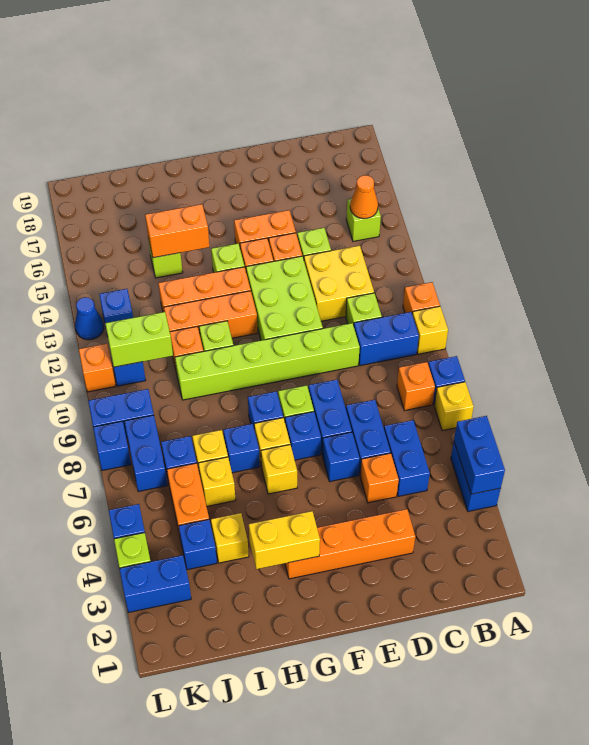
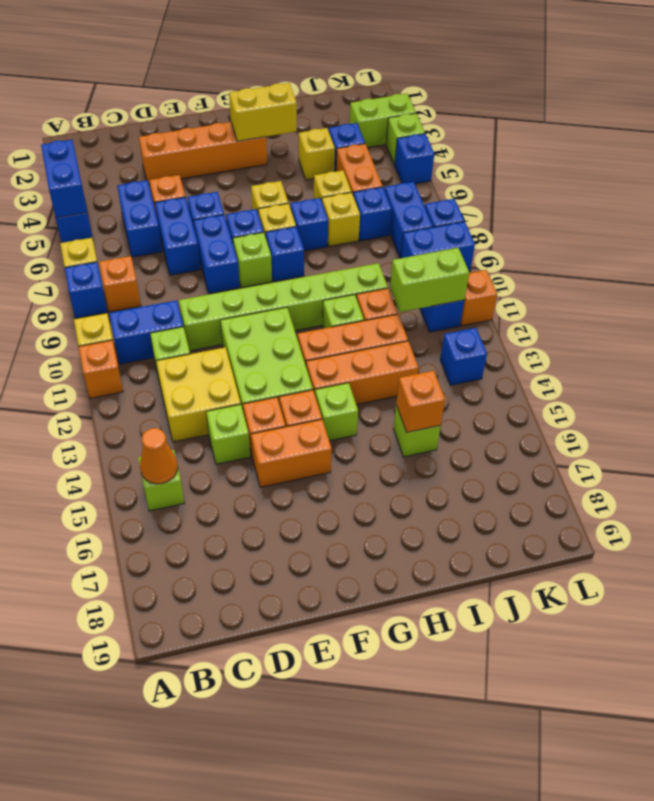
orange 1x2 brick [145,204,209,258] -> orange 1x1 brick [396,371,445,432]
blue 1x2 brick [119,555,191,612] -> lime 1x2 brick [350,94,416,148]
blue 1x1 cone [75,297,104,340] -> none

